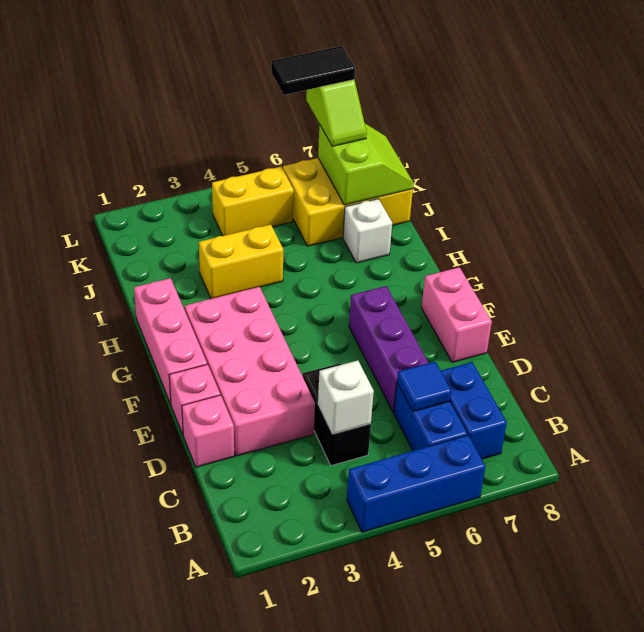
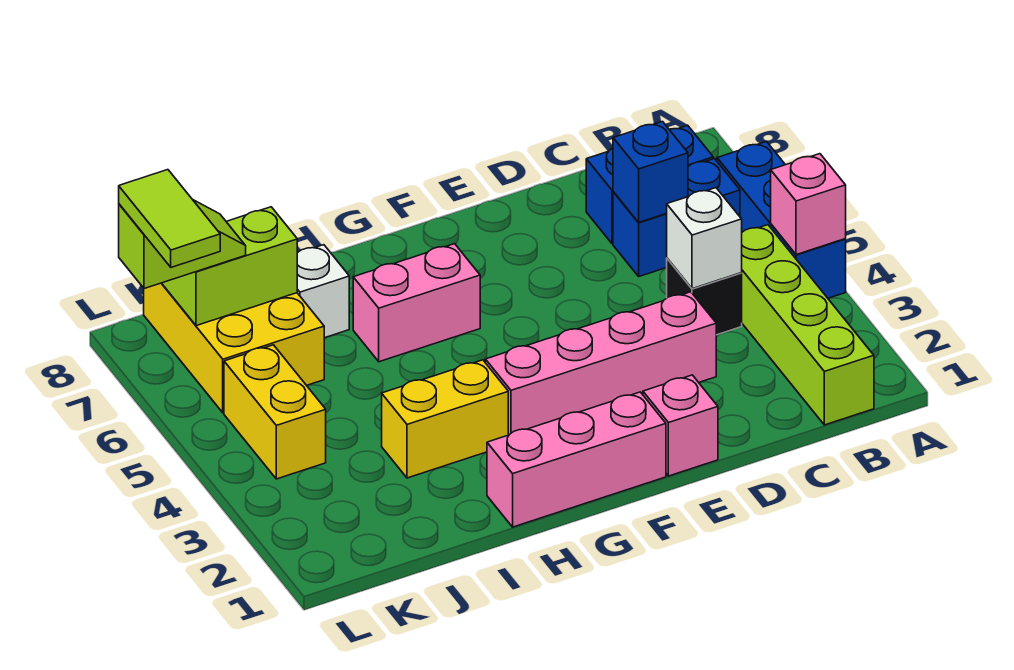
none -> lime 1x4 brick [742,225,874,425]
black 1x2 brick [303,363,371,466] -> black 1x1 brick [667,258,742,335]
blue 1x1 tile [397,362,452,412] -> blue 1x1 brick [613,122,688,222]
pink 1x1 brick [182,395,234,467] -> pink 1x1 brick moved to [771,154,846,255]
pink 2x4 brick [185,287,315,456] -> pink 1x4 brick [485,292,716,435]
purple 1x3 brick [349,286,429,413] -> none
pink 1x2 brick [422,267,492,362] -> pink 1x2 brick moved to [353,244,480,362]
yellow 1x2 brick [199,225,283,299] -> yellow 1x2 brick turned to [382,360,508,478]
black 1x2 tile [271,46,355,95] -> lime 1x2 tile [119,170,220,267]

